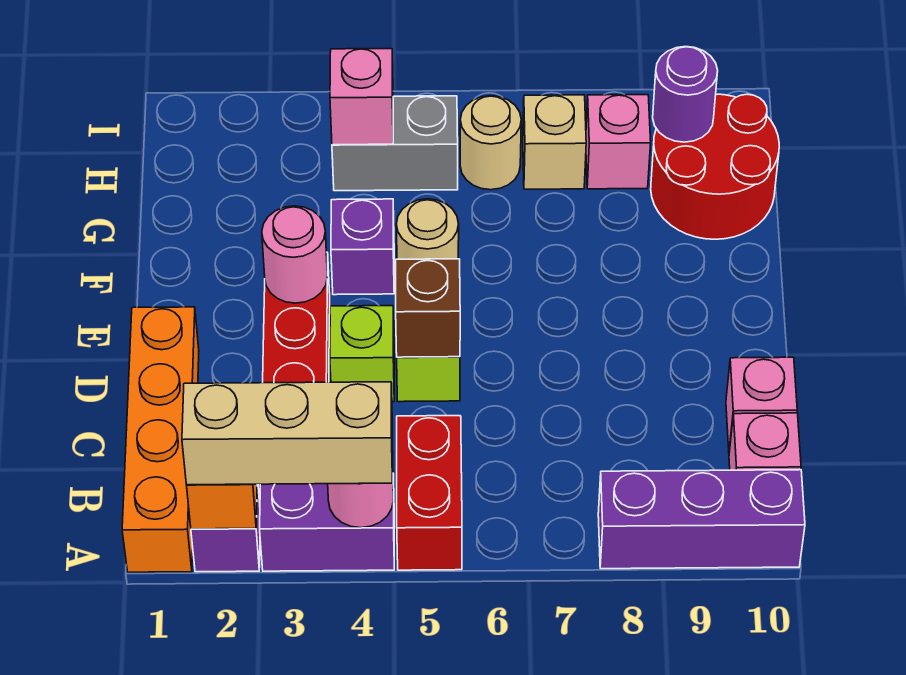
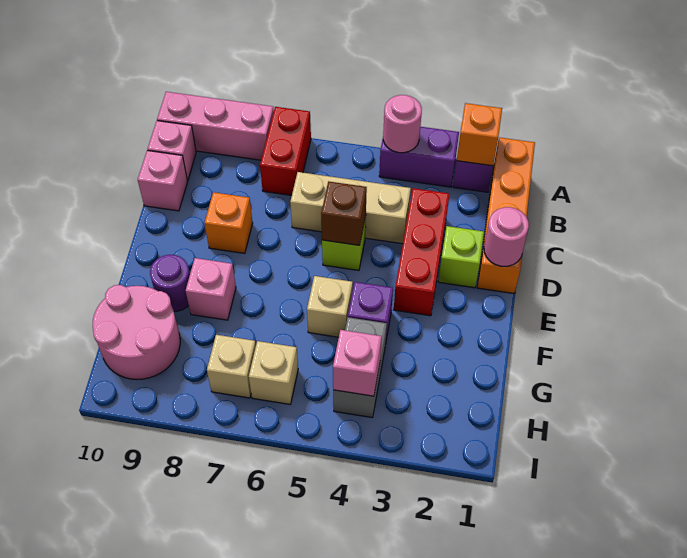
tan 1x3 brick [182,382,393,485] -> tan 1x3 brick moved to [290,172,411,244]
red 1x2 brick [397,416,462,570] -> red 1x2 brick moved to [260,107,311,195]
purple 1x3 brick [598,470,805,569] -> pink 1x3 brick [157,92,274,160]
lime 1x1 brick [330,306,394,402] -> lime 1x1 brick moved to [438,226,484,288]
none -> orange 1x1 brick [205,192,253,253]
pink 1x1 round brick [262,206,327,303] -> pink 1x1 round brick moved to [484,207,529,266]
tan 1x1 round brick [396,199,459,259] -> tan 1x1 brick [307,276,353,337]
red 2x2 round brick [651,94,779,239] -> pink 2x2 round brick [93,285,180,380]
grey 1x2 brick [332,96,458,191] -> grey 1x2 brick turned to [333,317,387,418]
tan 1x1 round brick [460,96,521,190] -> tan 1x1 brick [249,341,298,404]
pink 1x1 brick [586,95,651,189] -> pink 1x1 brick moved to [186,258,236,320]
purple 1x1 round brick [653,47,718,142] -> purple 1x1 round brick moved to [150,255,190,311]

